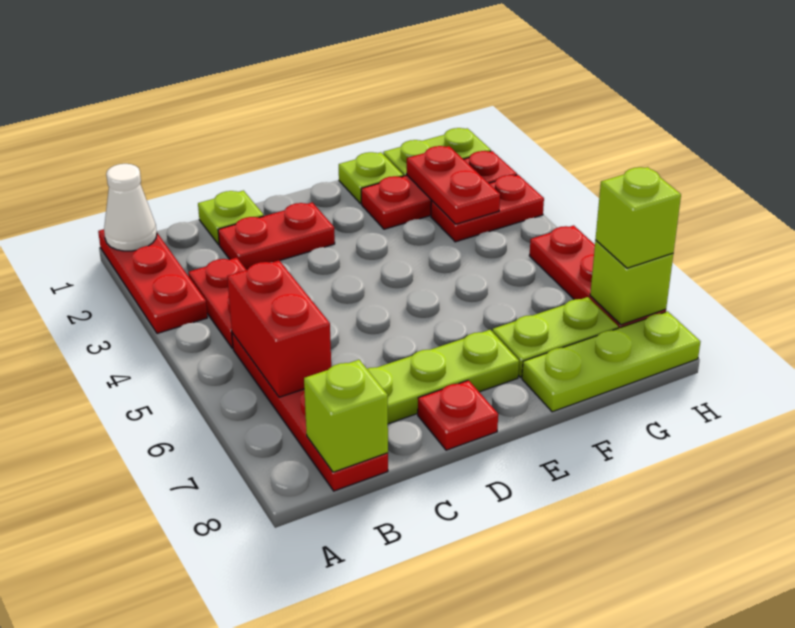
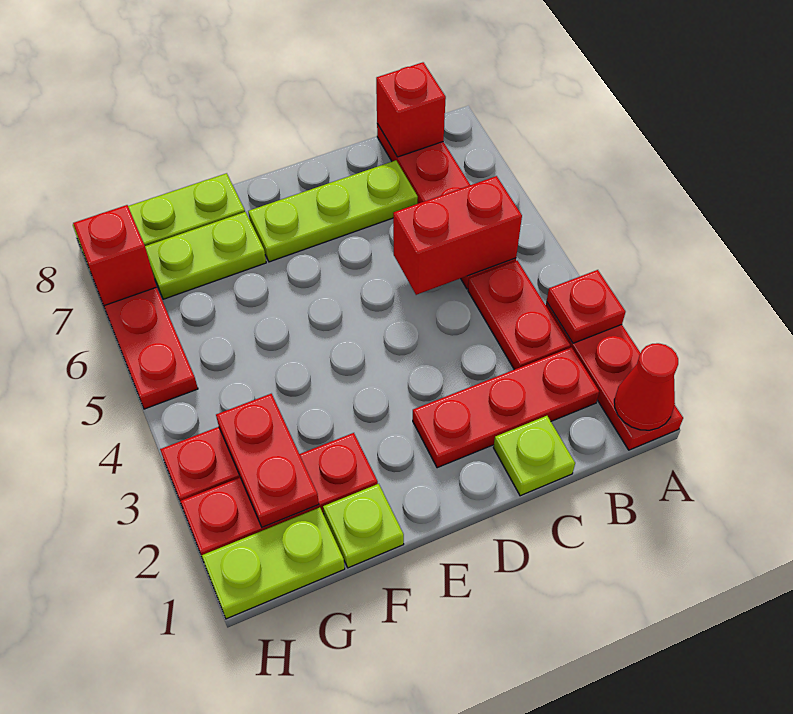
white 1x1 cone [104,164,157,251] -> red 1x1 cone [614,343,678,430]
red 1x2 brick [227,261,331,397] -> red 1x2 brick turned to [393,176,522,295]
lime 1x1 brick [304,360,388,472] -> red 1x1 brick [376,62,446,157]
red 1x2 plate [218,202,335,270] -> red 1x3 plate [413,347,599,468]
red 1x1 plate [418,380,498,450] -> red 1x1 plate moved to [547,270,625,343]
lime 1x1 brick [590,241,673,325] -> red 1x1 brick [73,205,157,306]
lime 1x1 brick [595,167,681,268] -> none

